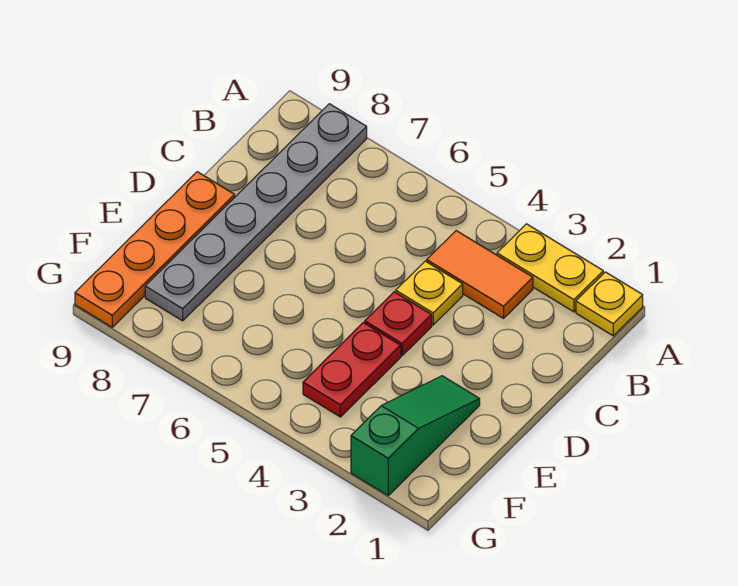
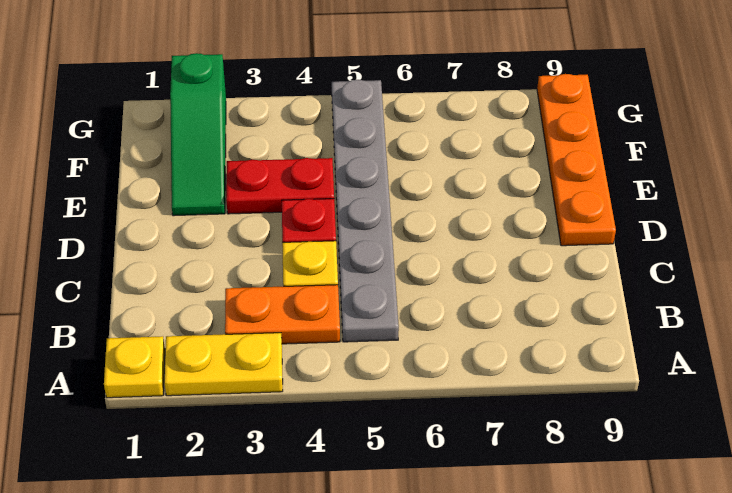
grey 1x6 plate [145,104,367,321] -> grey 1x6 plate moved to [332,80,399,342]
orange 1x2 tile [427,231,533,318] -> orange 1x2 plate [225,285,340,344]
red 1x2 plate [303,322,401,417] -> red 1x2 plate turned to [226,158,334,214]

